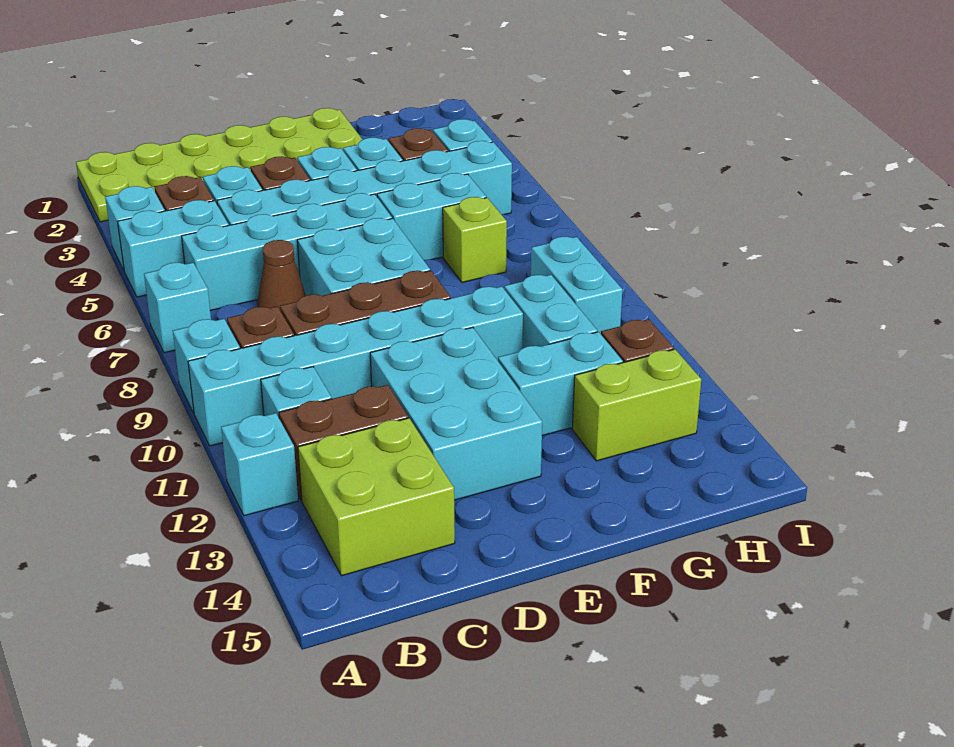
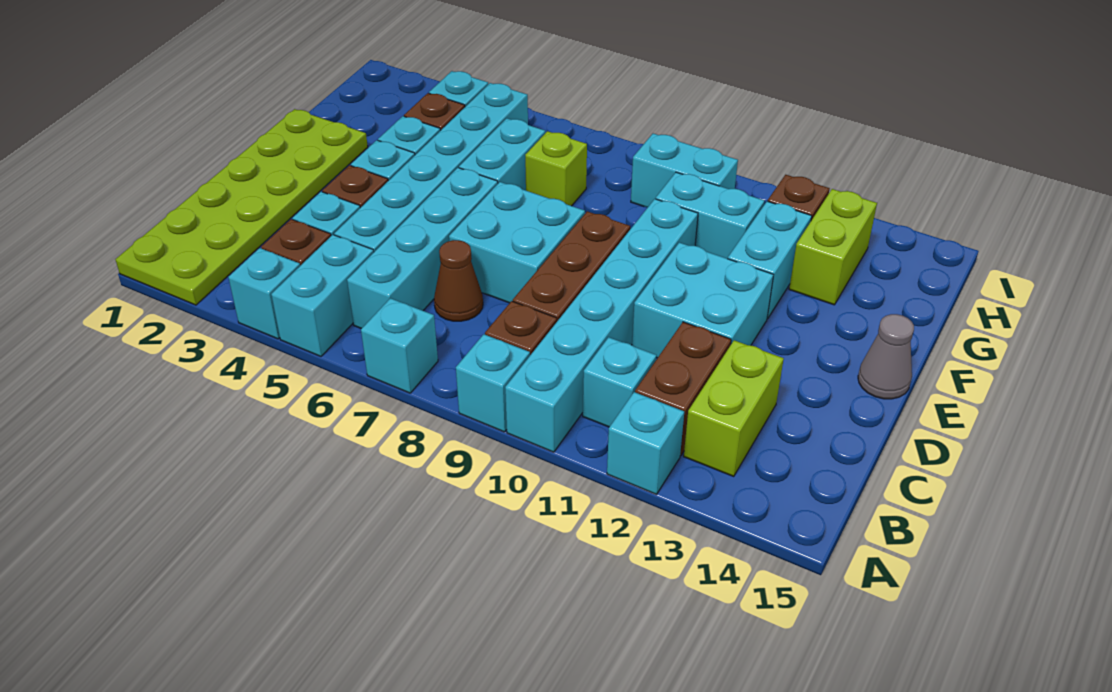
lime 2x2 brick [298,418,455,576] -> lime 1x2 brick [684,340,784,476]
cyan 2x3 brick [370,327,542,500] -> cyan 2x2 brick [632,243,773,358]
none -> grey 1x1 cone [858,314,914,399]

